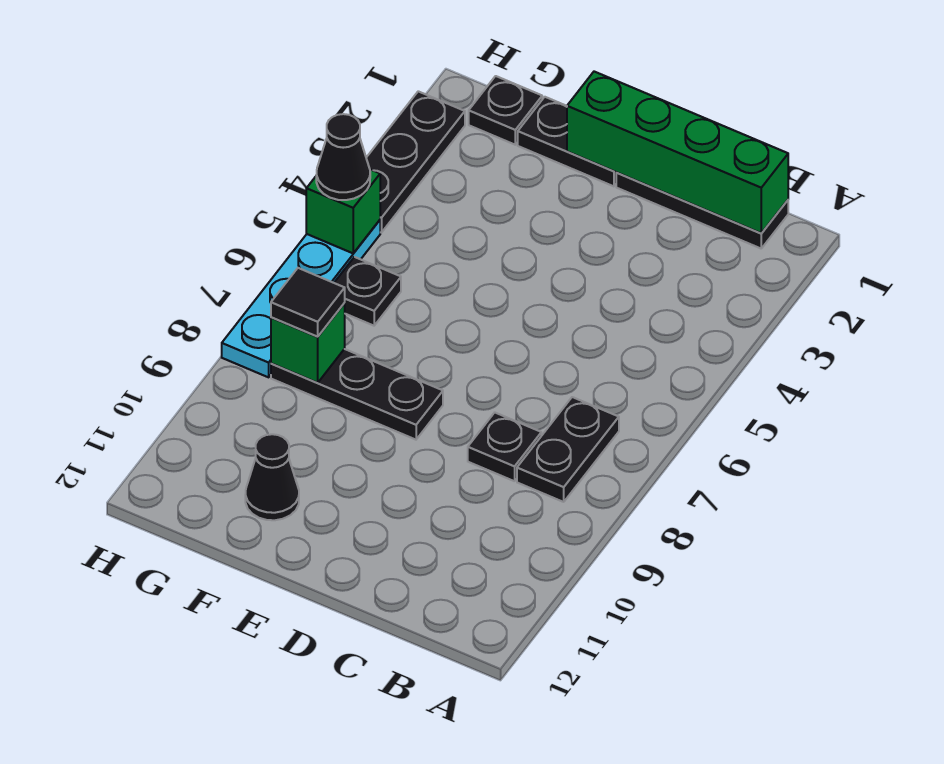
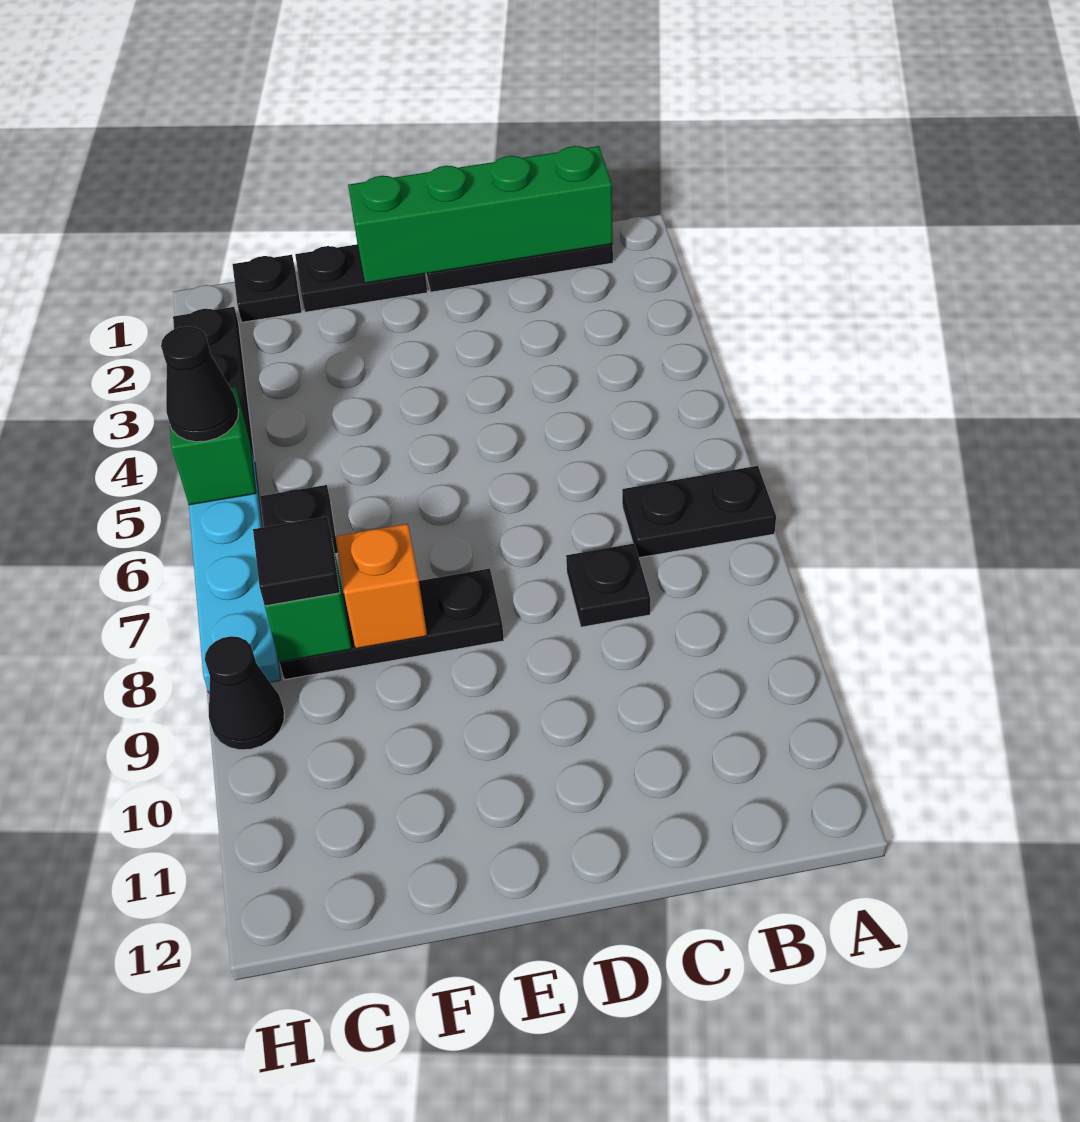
black 1x2 plate [517,397,619,502] -> black 1x2 plate turned to [622,466,776,558]
none -> orange 1x1 brick [335,524,427,648]
black 1x1 cone [245,434,299,520] -> black 1x1 cone moved to [205,636,284,750]

